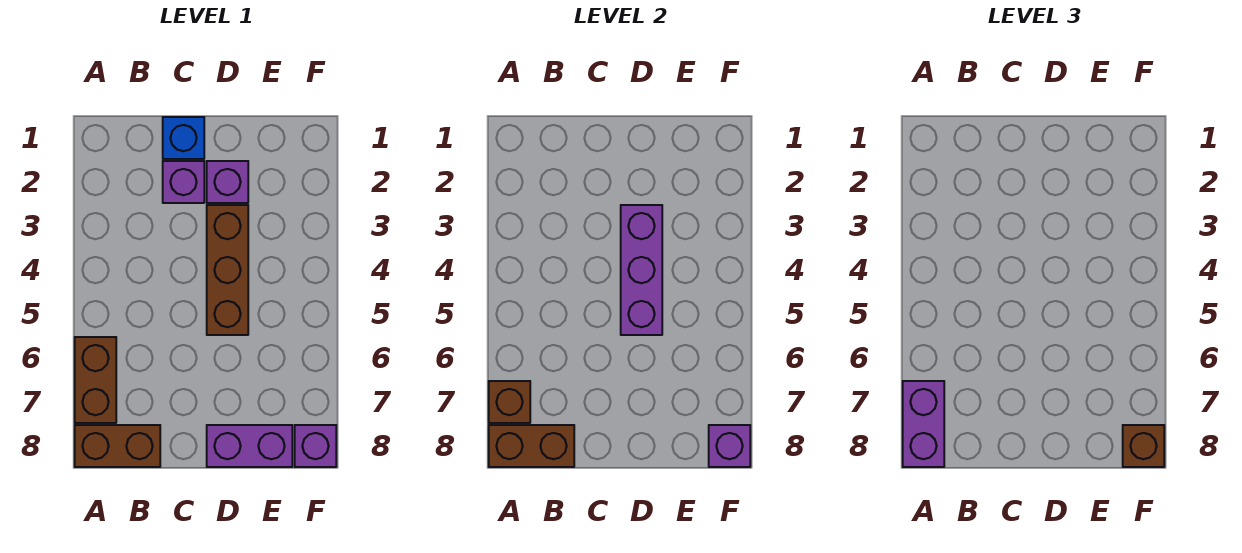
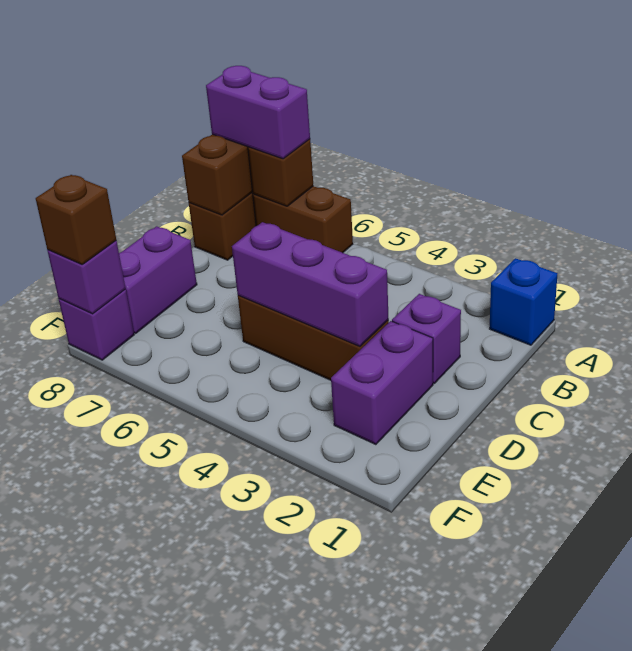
blue 1x1 brick [163,117,204,159] -> blue 1x1 brick moved to [490,258,557,345]
purple 1x1 brick [207,161,248,203] -> purple 1x2 brick [331,321,433,445]

